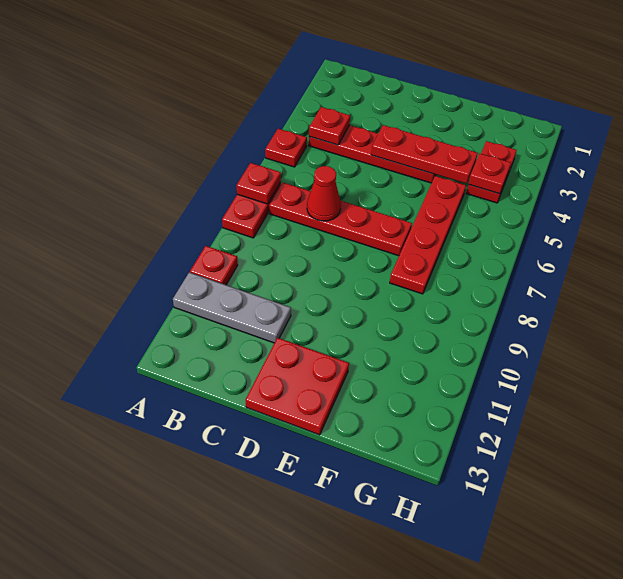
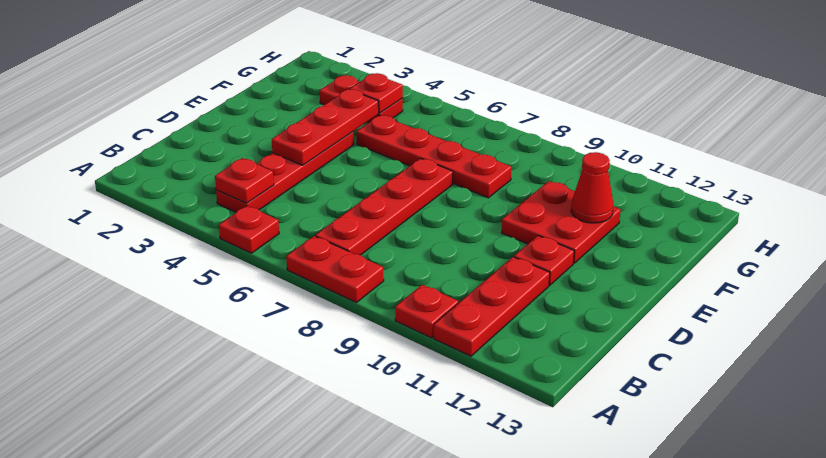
red 1x1 plate [236,163,281,204] -> red 1x1 plate moved to [514,236,574,285]
grey 1x3 plate [173,272,291,343] -> red 1x3 plate [434,257,550,356]
red 1x1 cone [307,166,341,221] -> red 1x1 cone moved to [571,152,613,223]
red 2x2 plate [246,338,349,435] -> red 2x2 plate moved to [501,181,621,263]

